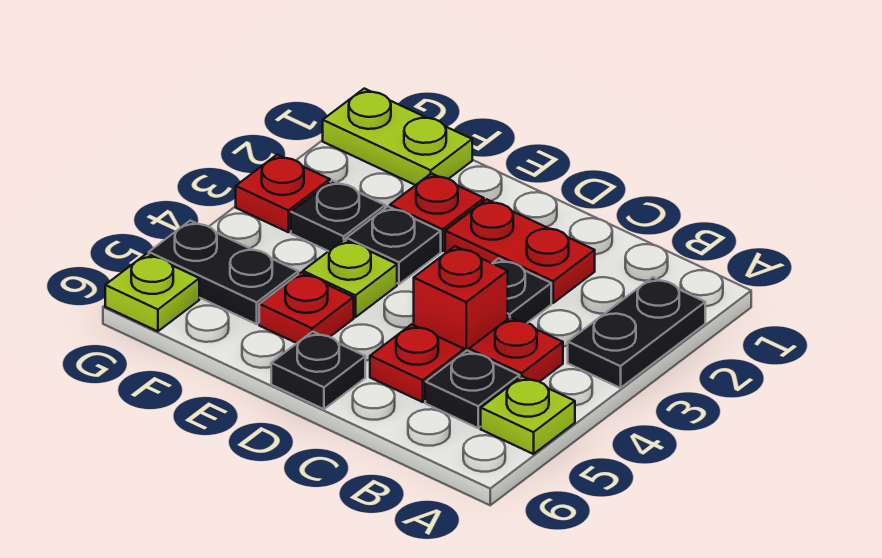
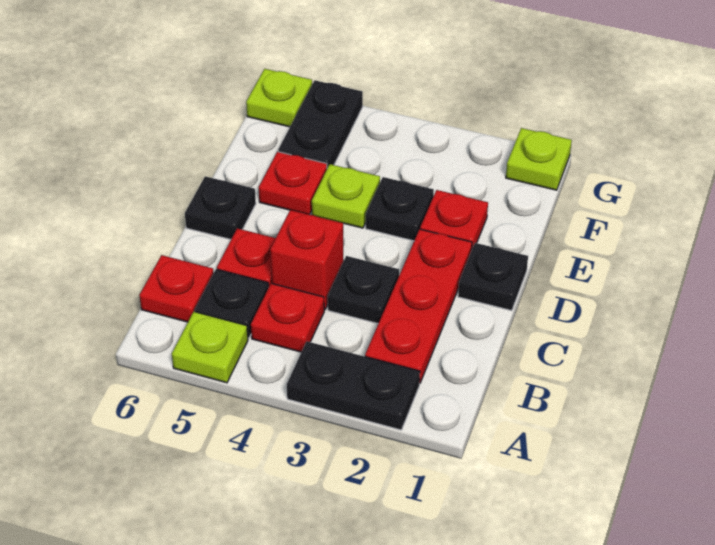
red 1x2 plate [445,199,595,303] -> red 1x3 plate [365,229,472,384]
lime 1x2 plate [323,89,472,185] -> lime 1x1 plate [506,128,572,190]
black 1x1 plate [291,181,385,251] -> black 1x1 plate moved to [458,243,528,311]
red 1x1 plate [236,155,330,232] -> red 1x1 plate moved to [139,255,213,322]

